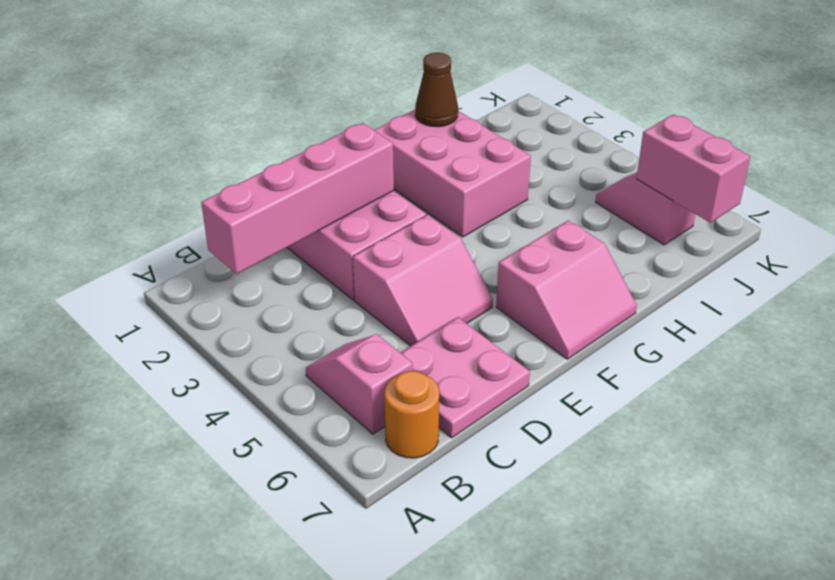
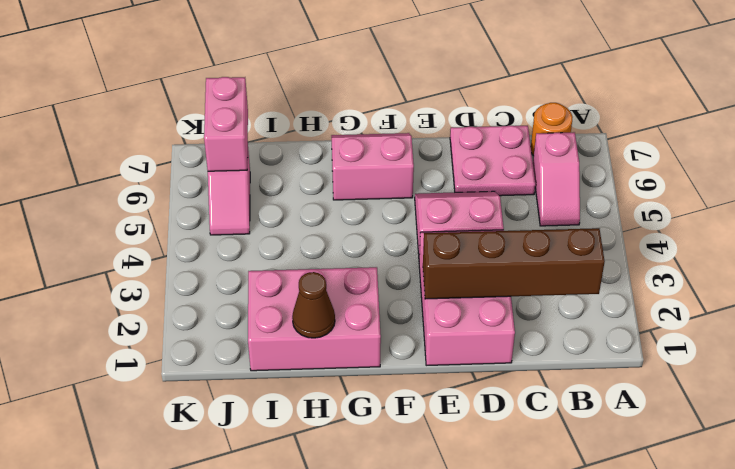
pink 1x4 brick [201,123,394,274] -> brown 1x4 brick [423,228,605,299]
pink 2x3 brick [374,110,531,237] -> pink 2x3 brick turned to [248,267,381,371]

